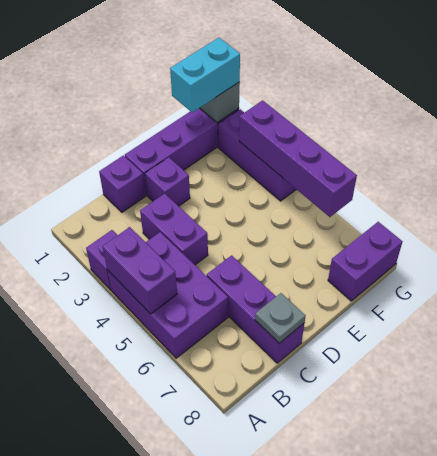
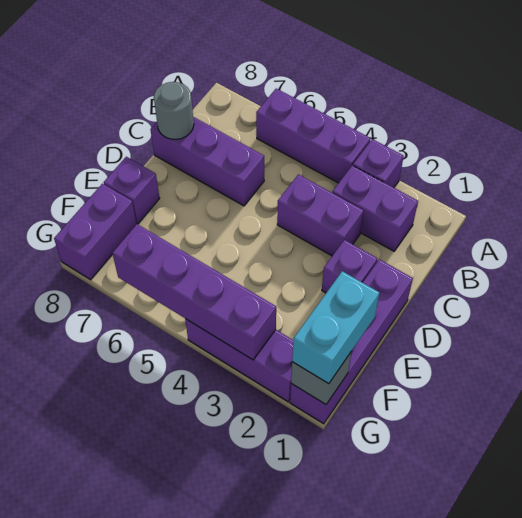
purple 2x3 brick [107,232,228,358] -> purple 1x3 brick [256,89,370,183]
purple 1x2 brick [102,227,177,314] -> purple 1x2 brick moved to [332,166,418,251]
purple 1x1 brick [99,155,145,212] -> purple 1x1 brick moved to [104,157,160,224]
grey 1x1 plate [255,293,306,343] -> grey 1x1 round brick [154,82,194,139]

